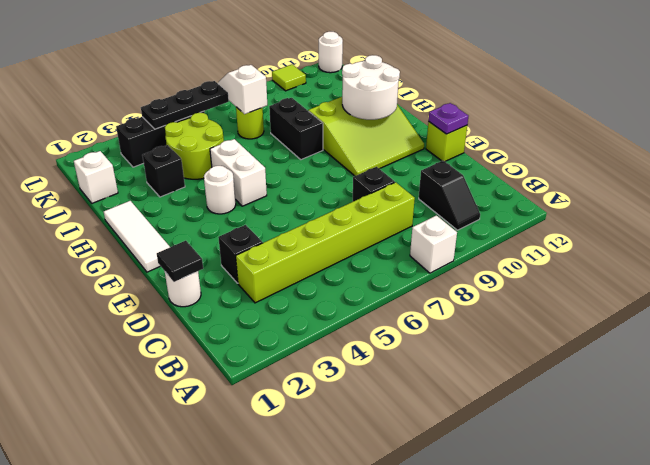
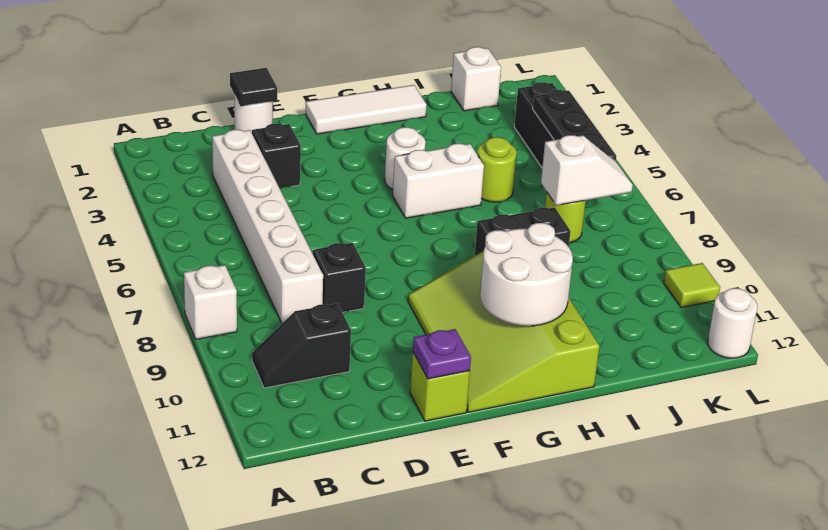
lime 1x6 brick [236,182,415,303] -> white 1x6 brick [212,130,323,323]
lime 3x3 slope [308,97,424,176] -> lime 3x4 slope [408,251,599,412]
black 1x1 brick [142,145,185,197] -> none
lime 2x2 round brick [165,112,224,179] -> lime 1x1 round brick [477,137,517,202]

